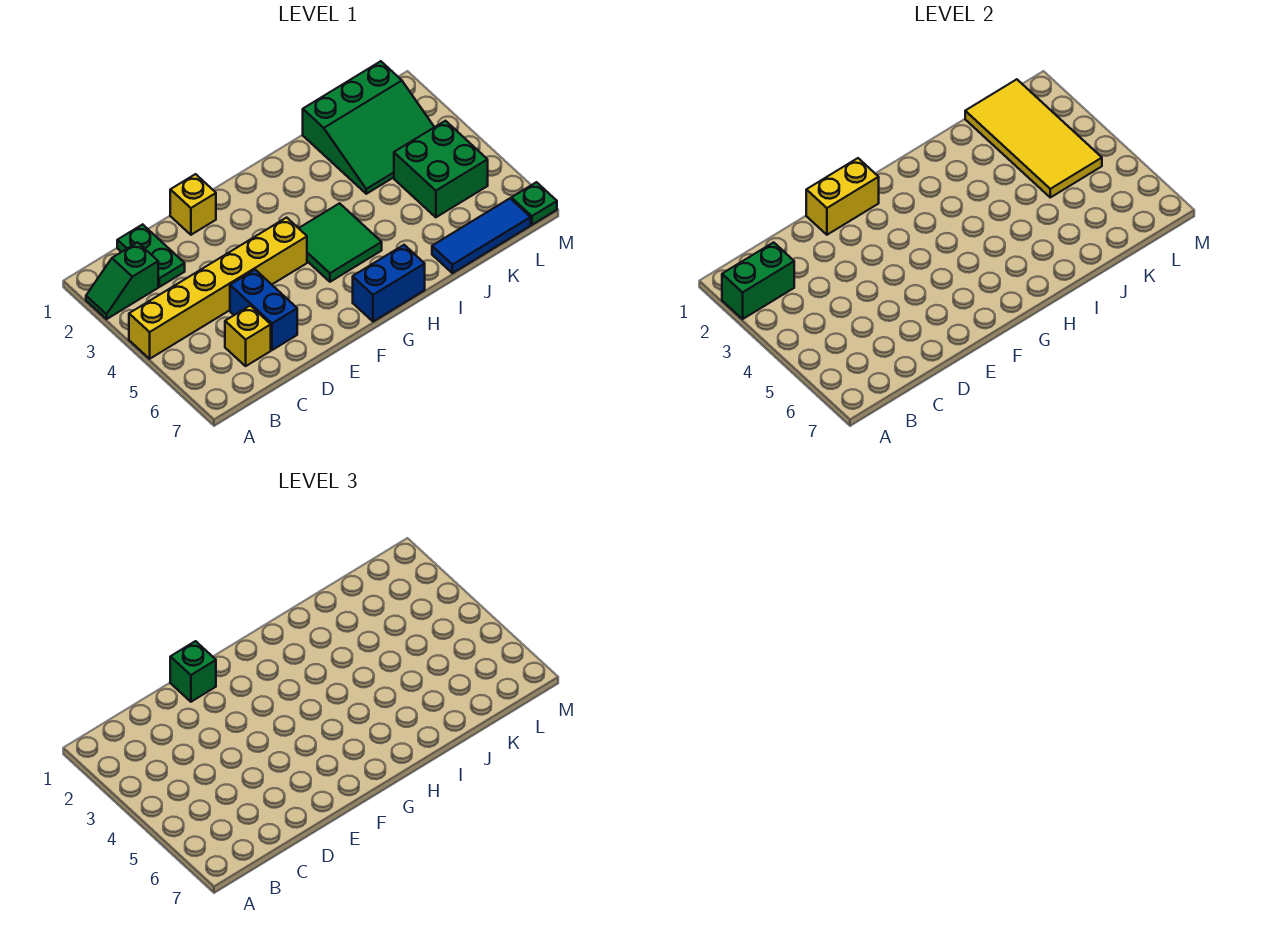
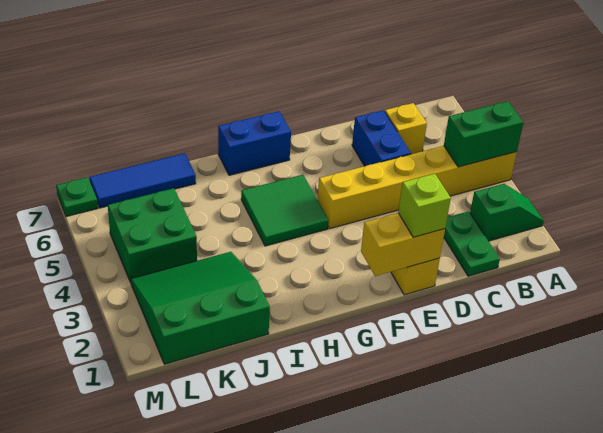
green 1x2 brick [722,242,794,319] -> green 1x2 brick moved to [444,101,523,167]
green 1x1 brick [170,641,216,702] -> lime 1x1 brick [398,174,451,237]
yellow 2x4 tile [965,79,1102,197] -> none

